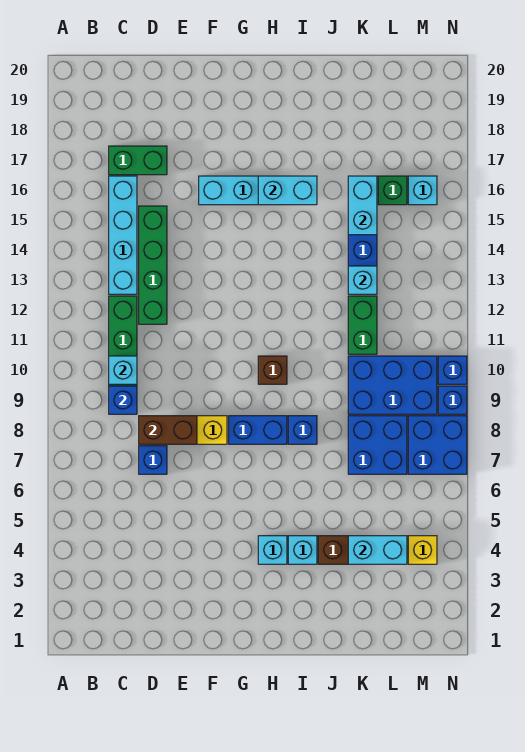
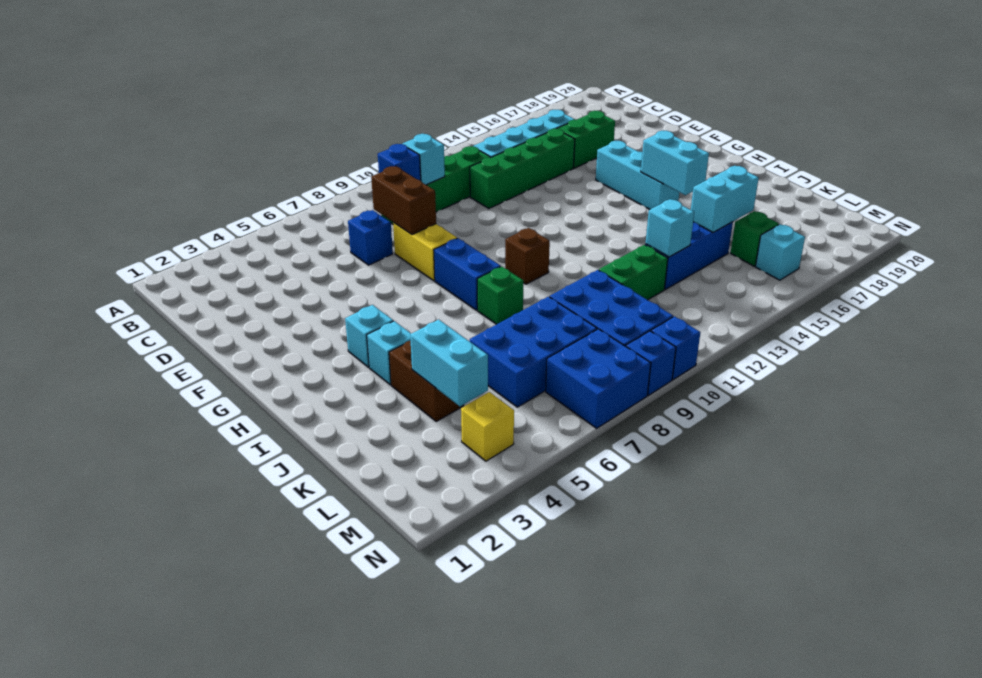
green 1x2 brick [109,146,167,175] -> green 1x2 brick turned to [557,111,615,168]
blue 1x1 brick [288,416,317,444] -> green 1x1 brick [477,266,524,324]
blue 2x2 brick [348,416,407,474] -> blue 2x3 brick [470,297,597,407]

